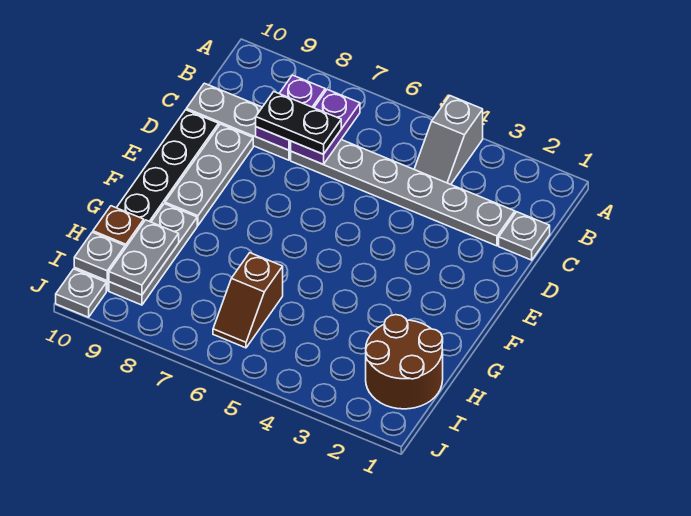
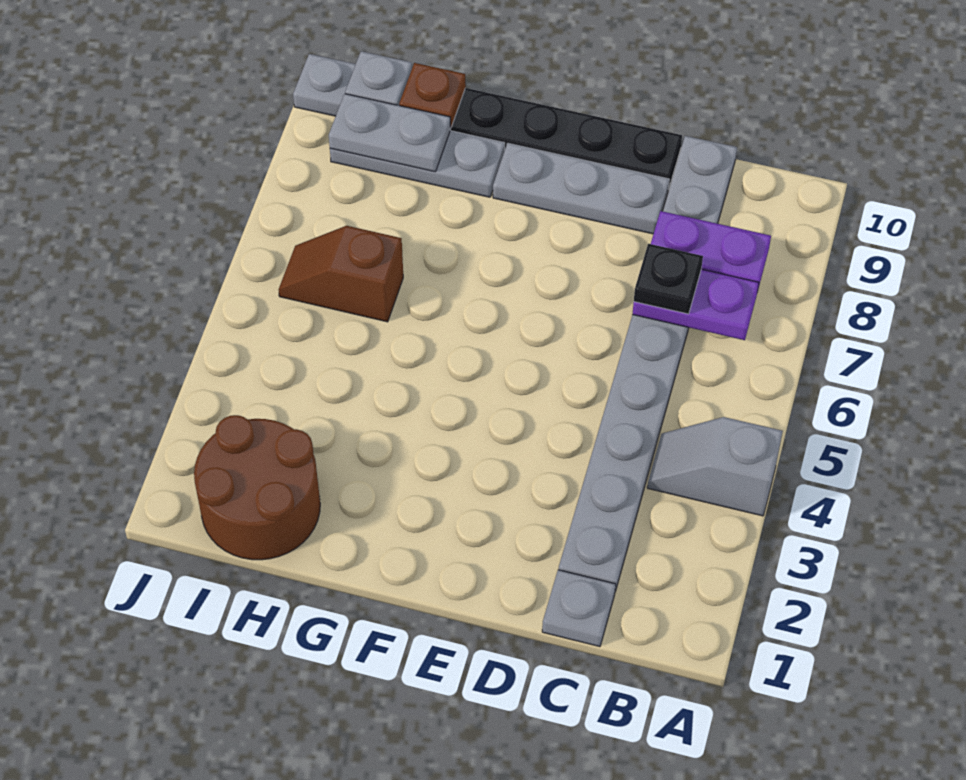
black 1x2 plate [256,92,341,154] -> black 1x1 plate [634,244,703,314]

